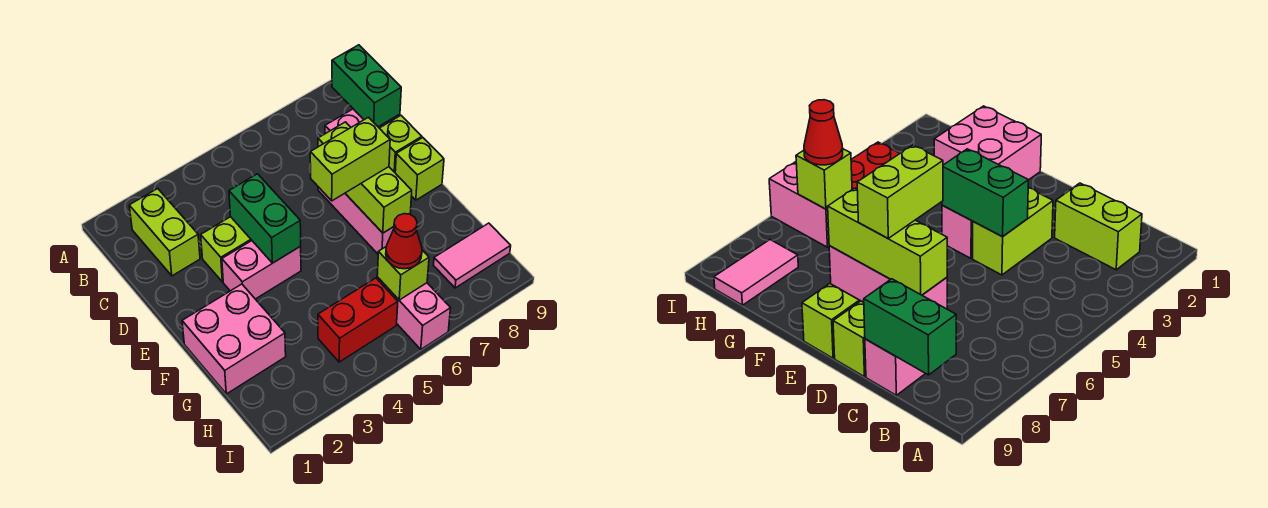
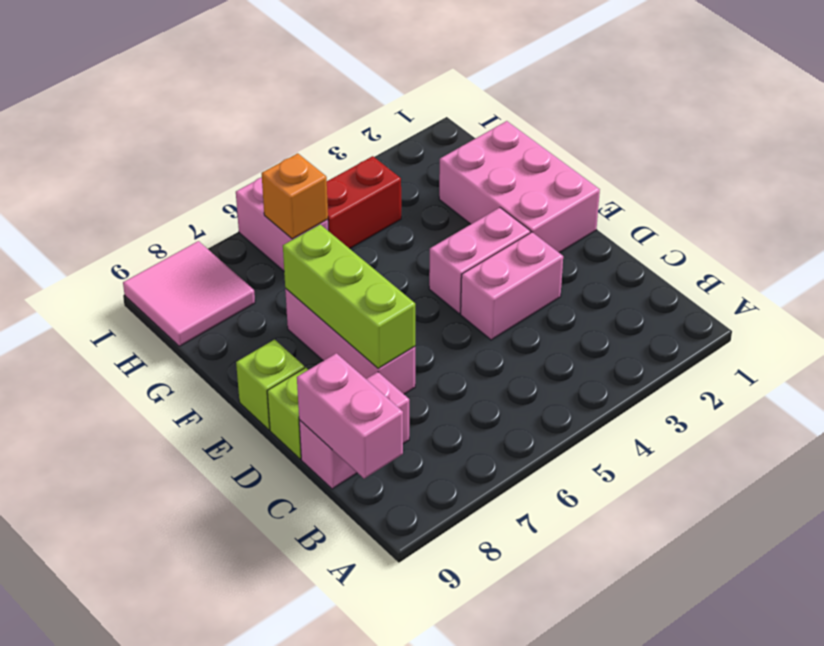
lime 1x2 brick [129,189,200,276] -> none
green 1x2 brick [332,45,401,127] -> pink 1x2 brick [297,353,403,479]
lime 1x2 brick [201,217,252,282] -> pink 1x2 brick [461,232,563,340]
green 1x2 brick [229,174,301,263] -> none
lime 1x2 brick [310,117,390,201] -> none
pink 2x2 brick [182,284,286,394] -> pink 2x3 brick [439,121,600,253]
lime 1x1 brick [377,247,429,300] -> orange 1x1 brick [262,153,328,239]
red 1x1 cone [386,214,422,269] -> none
pink 1x2 tile [434,223,511,288] -> pink 2x2 tile [123,241,255,346]

